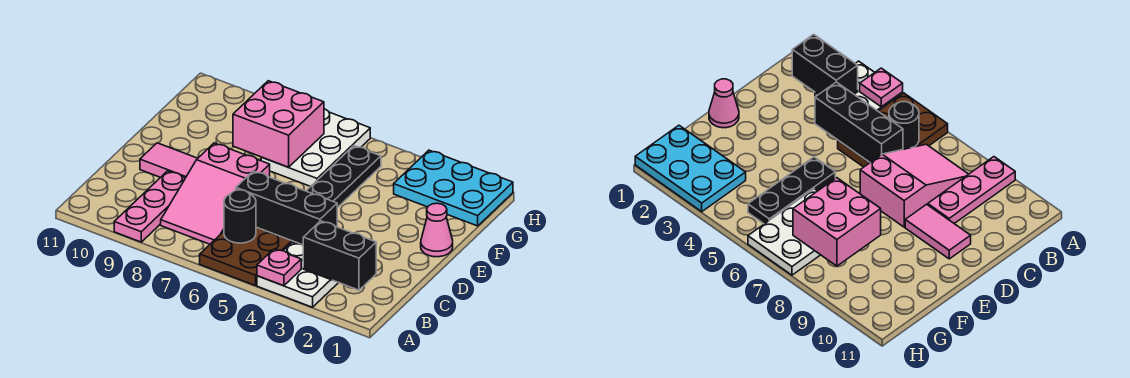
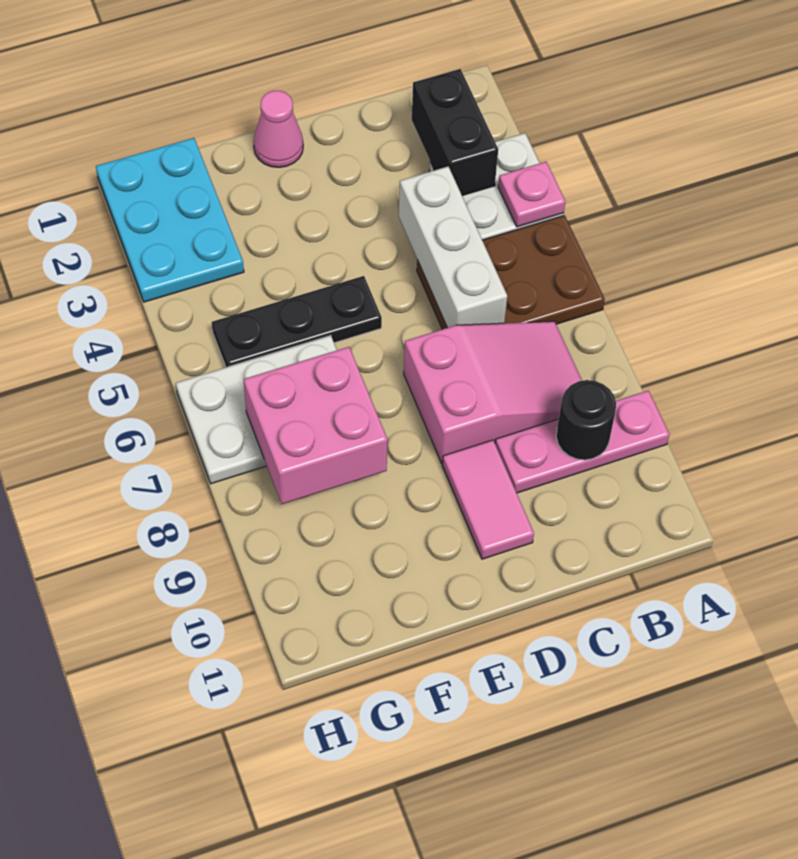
black 1x1 round brick [224,190,256,243] -> black 1x1 round brick moved to [556,380,616,460]
black 1x3 brick [236,171,337,245] -> white 1x3 brick [399,167,507,328]

